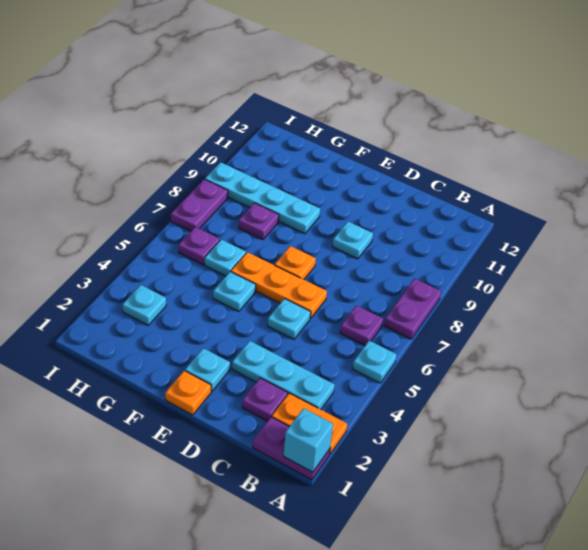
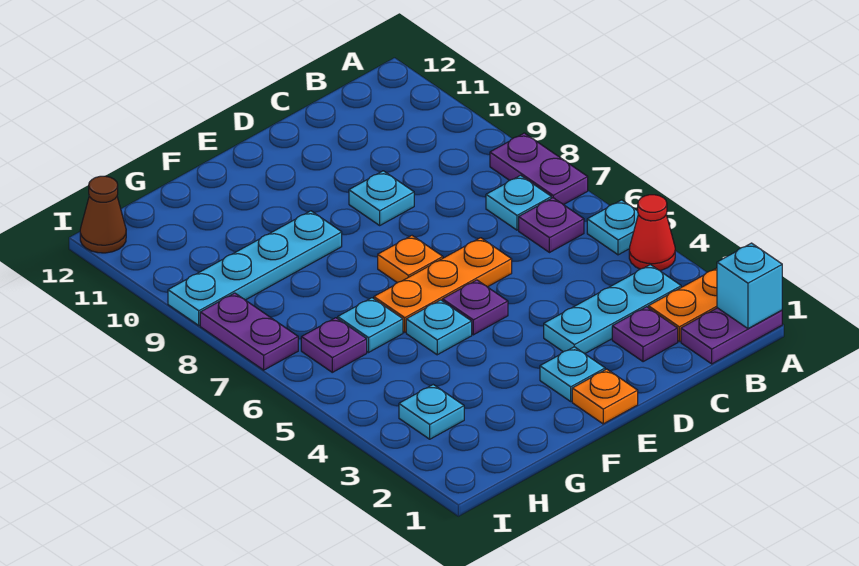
none -> red 1x1 cone [629,195,675,270]
cyan 1x1 plate [268,299,311,339] -> cyan 1x1 plate moved to [486,175,551,230]
purple 1x1 plate [239,203,279,240] -> purple 1x1 plate moved to [442,280,508,335]
none -> brown 1x1 cone [80,176,126,253]

